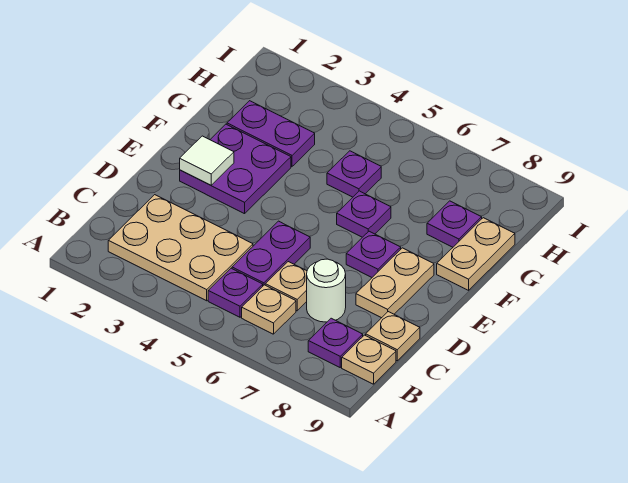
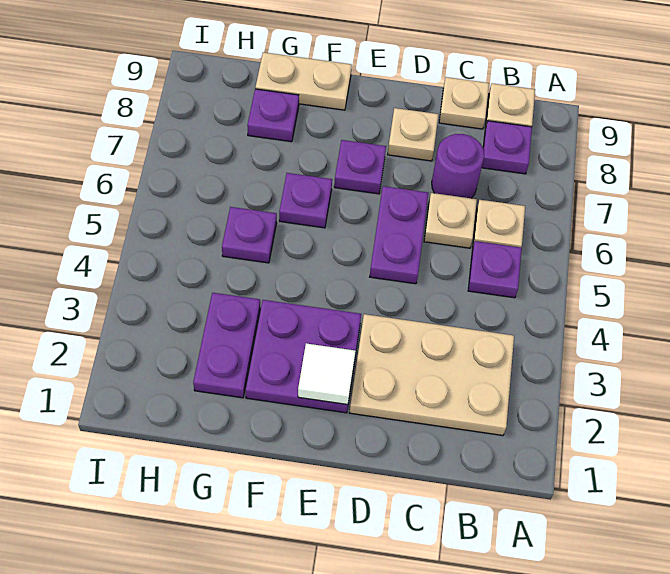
tan 2x3 plate [108,195,253,301] -> tan 2x3 plate turned to [350,314,514,435]
purple 1x2 plate [232,221,310,286] -> purple 1x2 plate turned to [370,186,428,284]
white 1x1 round brick [307,259,346,322] -> purple 1x1 round brick [432,134,484,198]
tan 1x2 plate [356,248,434,318] -> tan 1x1 plate [388,108,438,161]

